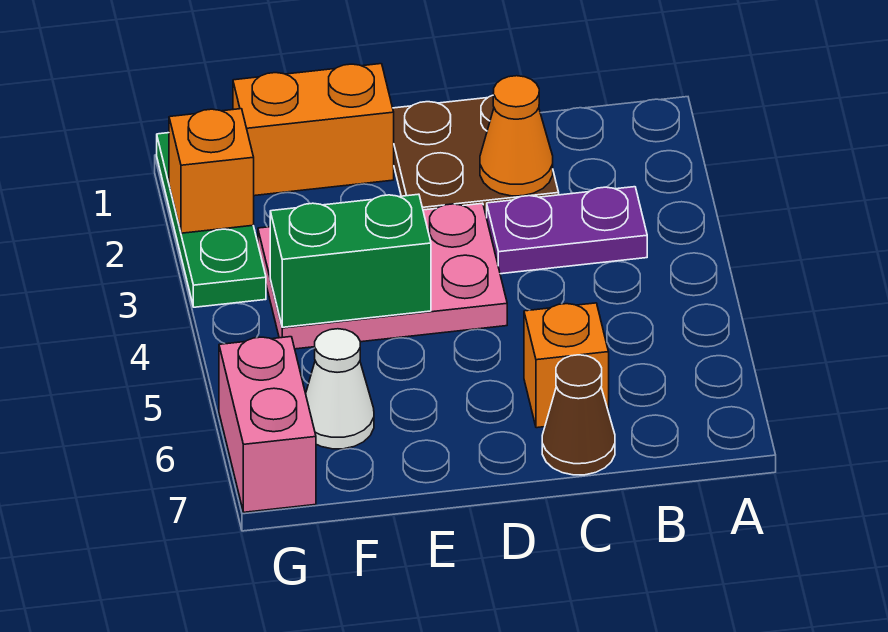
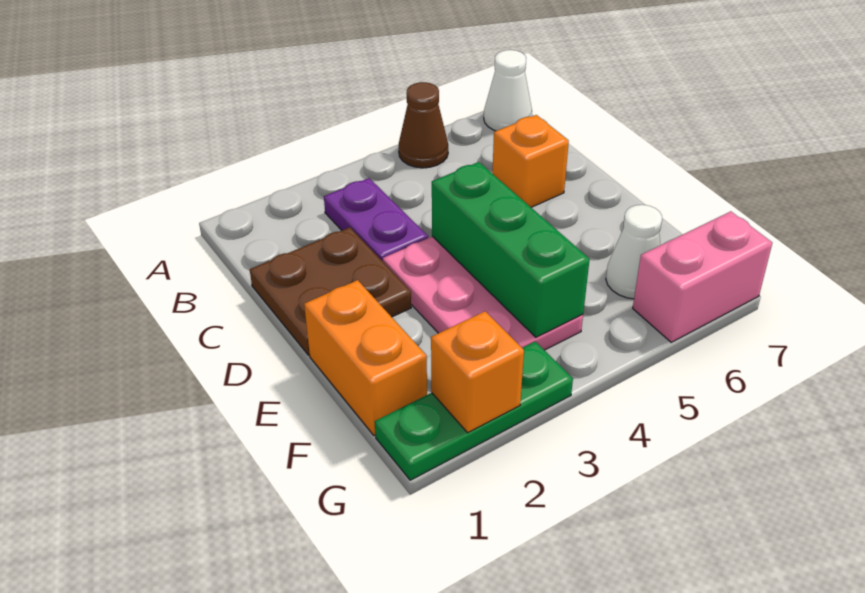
none -> white 1x1 cone [484,50,532,131]
orange 1x1 cone [480,76,553,196] -> none
brown 1x1 cone [542,355,615,475] -> brown 1x1 cone moved to [399,82,448,168]
green 1x2 brick [270,194,431,327] -> green 1x3 brick [432,162,590,337]

